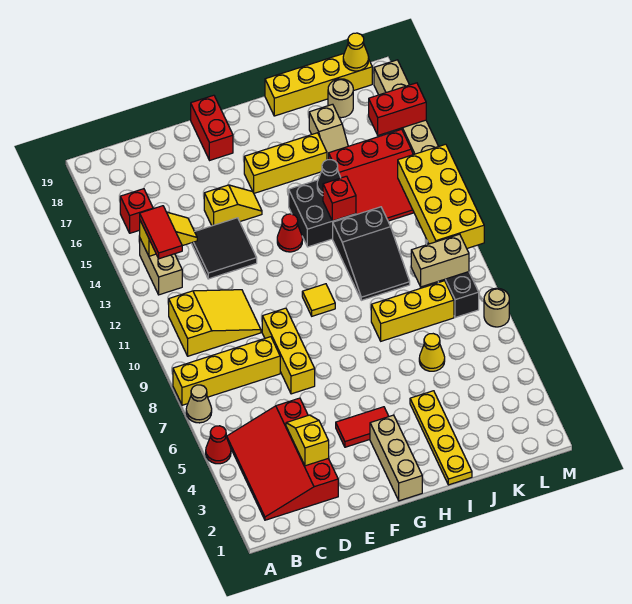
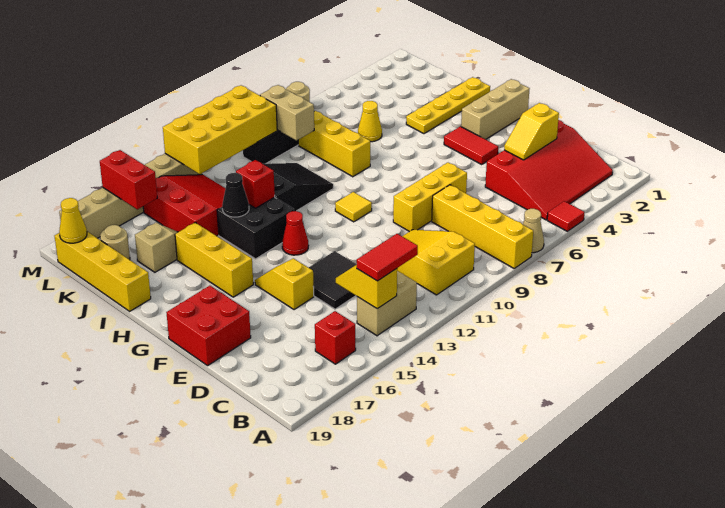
red 1x1 cone [206,426,231,464] -> red 1x1 tile [547,201,585,231]
red 1x2 brick [191,95,233,160] -> red 2x2 brick [166,286,251,366]

